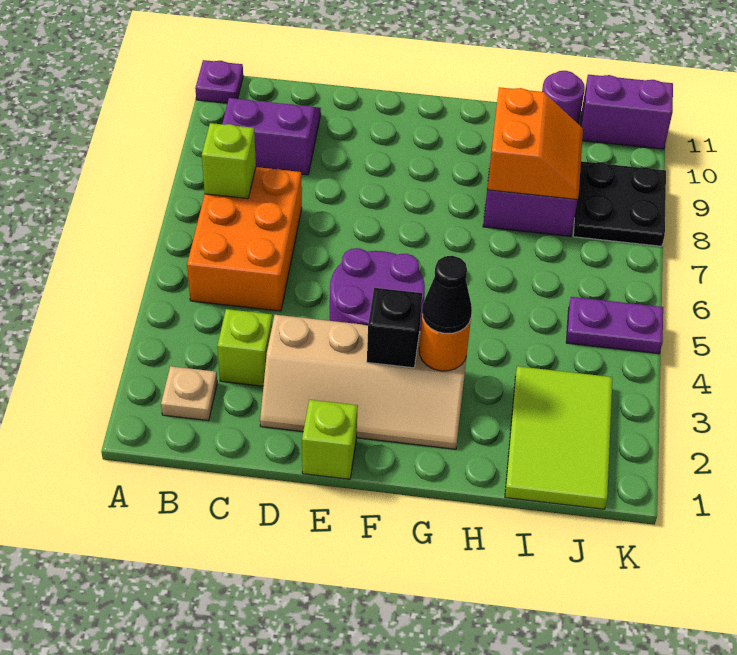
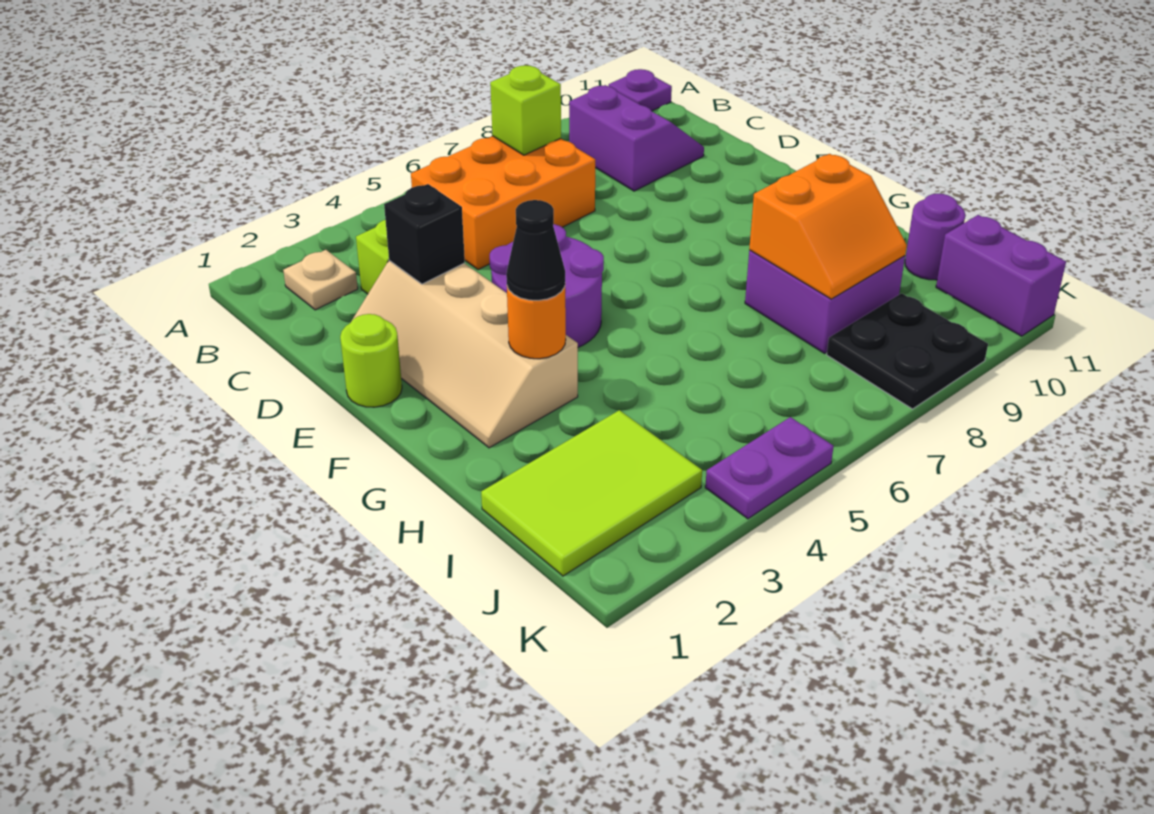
lime 1x1 brick [302,400,358,479] -> lime 1x1 round brick [340,314,402,407]
black 1x1 brick [367,288,422,368] -> black 1x1 brick moved to [384,184,465,284]
purple 1x2 plate [566,297,663,354] -> purple 1x2 plate turned to [705,417,834,519]

